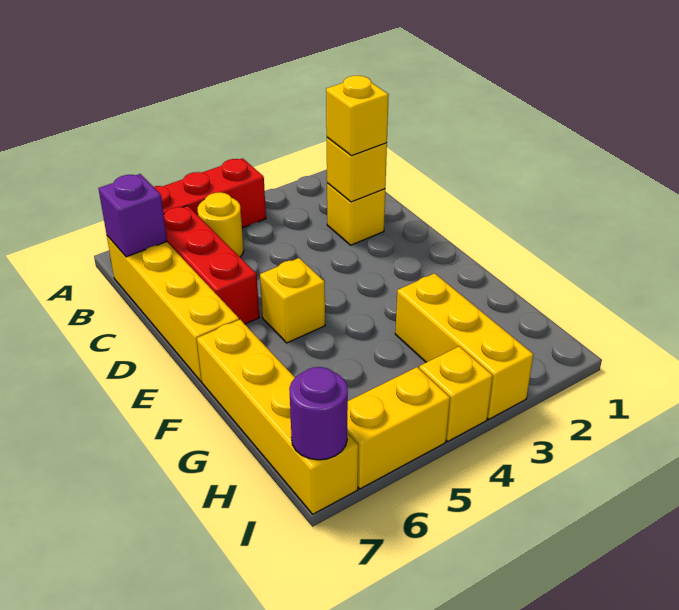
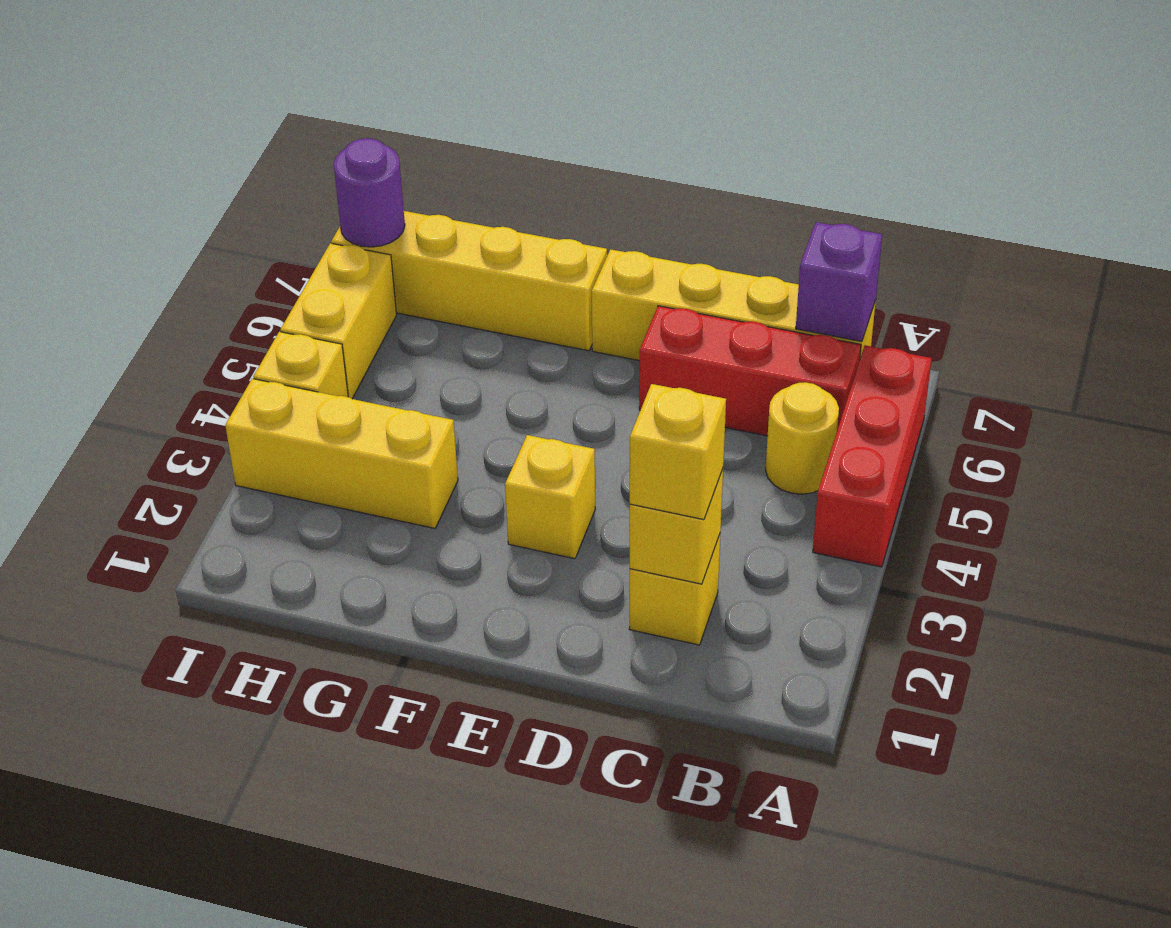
yellow 1x1 brick [260,258,325,343] -> yellow 1x1 brick moved to [505,435,595,559]

